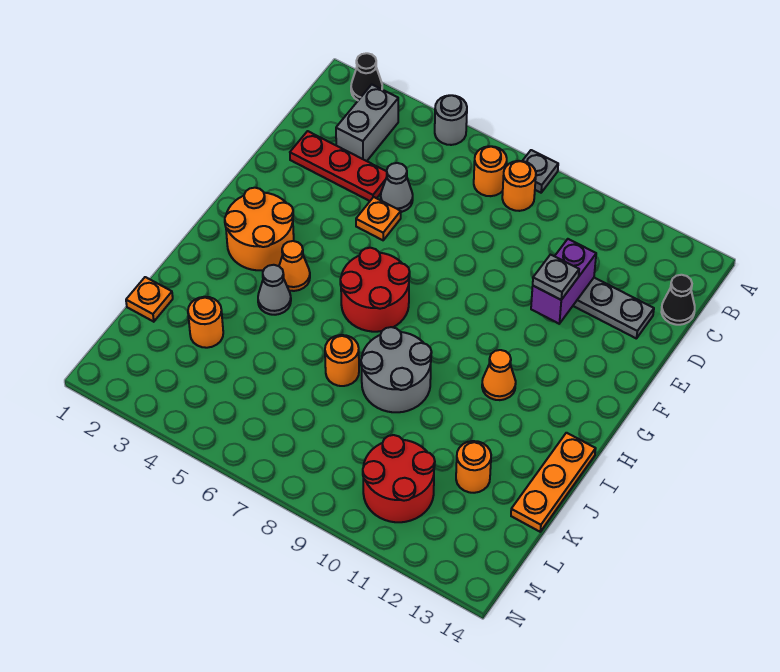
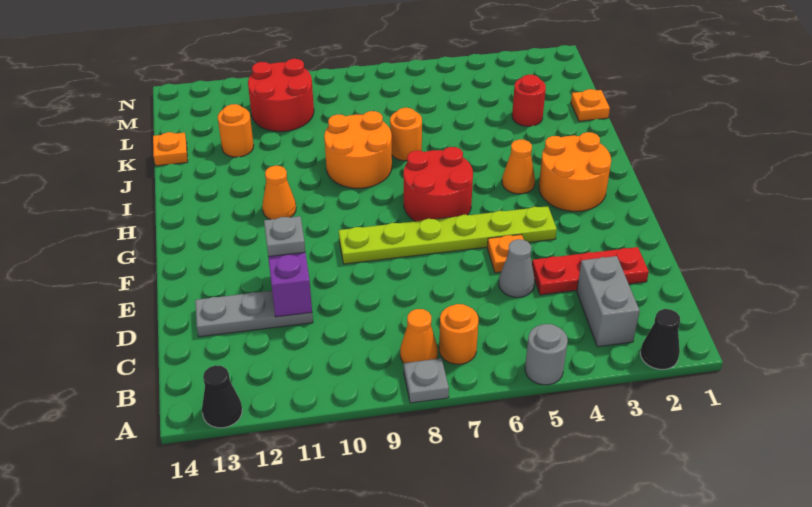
orange 1x1 round brick [502,161,536,211] -> orange 1x1 cone [400,309,438,363]
black 1x1 cone [661,275,695,325] -> black 1x1 cone moved to [202,365,242,428]
none -> lime 1x6 plate [339,206,557,264]
grey 1x1 cone [258,265,291,315] -> none
grey 2x2 round brick [361,327,432,412] -> orange 2x2 round brick [324,111,392,188]
orange 1x3 plate [511,433,596,532] -> orange 1x1 plate [153,132,188,166]
orange 1x1 round brick [188,297,223,348] -> red 1x1 round brick [512,75,546,126]

